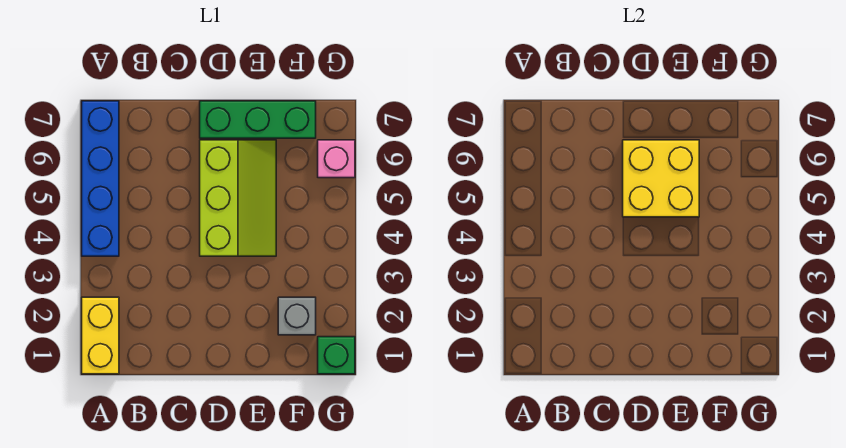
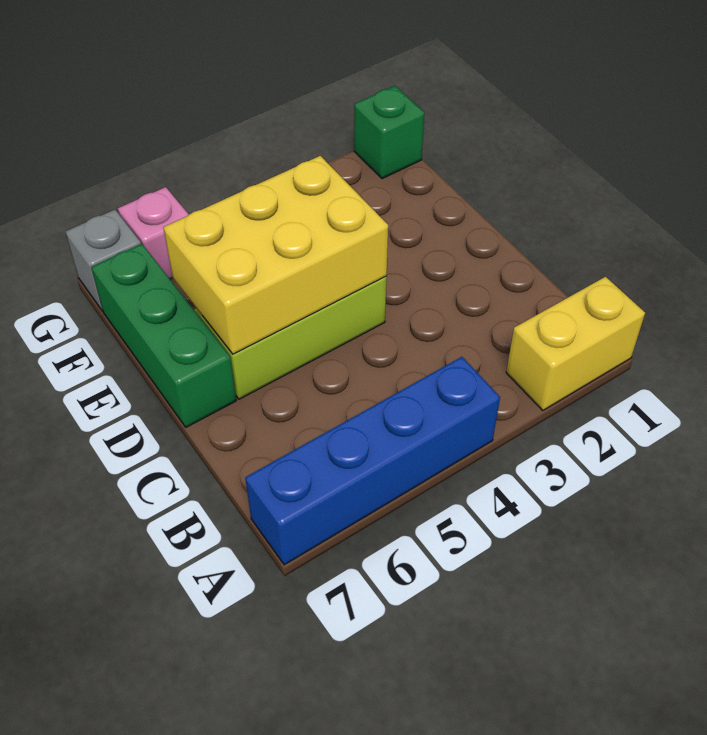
yellow 2x2 brick [623,140,699,217] -> yellow 2x3 brick [163,156,388,354]
grey 1x1 brick [278,297,316,335] -> grey 1x1 brick moved to [65,210,141,311]

